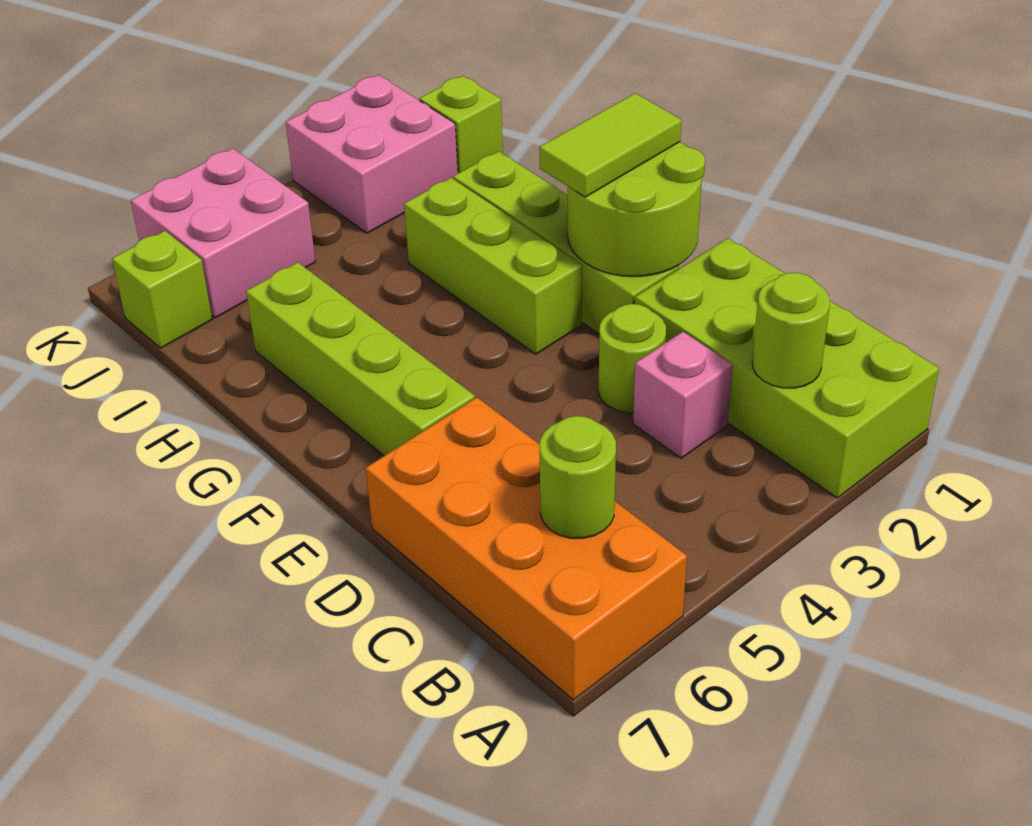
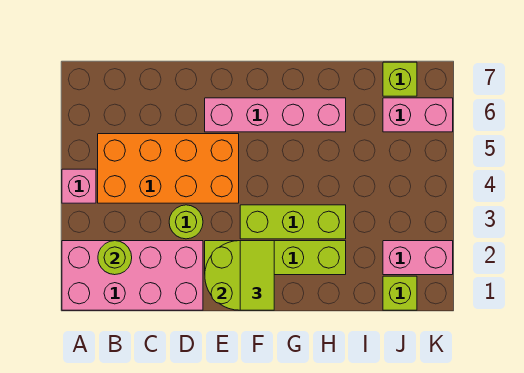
lime 2x4 brick [635,238,939,498] -> pink 2x4 brick [62,241,203,310]
orange 2x4 brick [366,397,687,700] -> orange 2x4 brick moved to [98,134,239,203]
lime 1x1 round brick [539,416,616,538] -> none
pink 1x1 brick [633,332,733,458] -> pink 1x1 brick moved to [62,169,96,203]
lime 1x4 brick [246,262,475,456] -> pink 1x4 brick [205,98,346,132]
pink 2x2 brick [286,75,458,233] -> pink 1x2 brick [383,241,453,275]
pink 2x2 brick [131,148,315,318] -> pink 1x2 brick [383,98,453,132]

